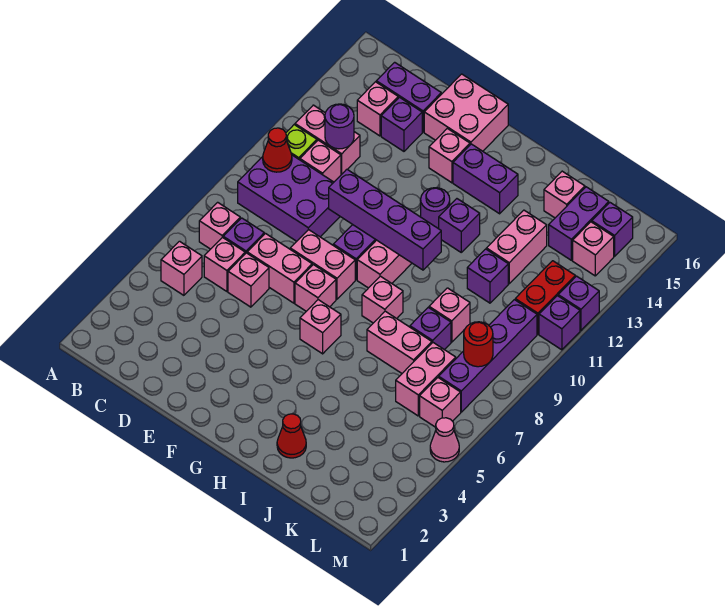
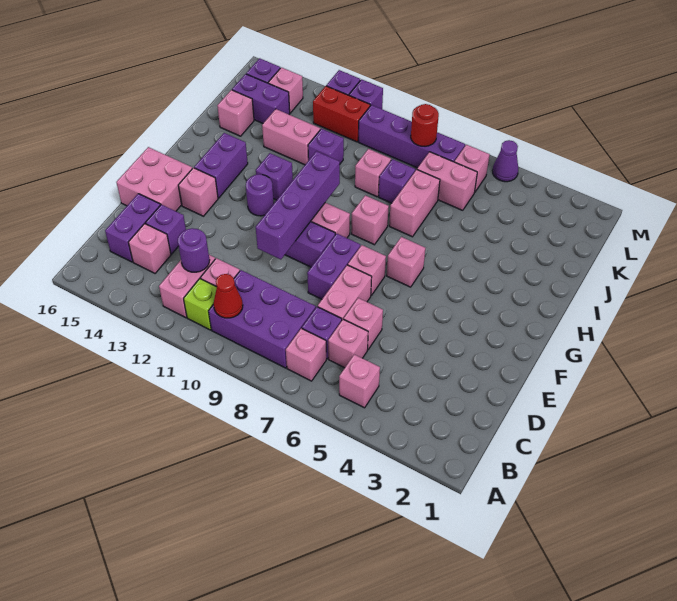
purple 2x3 brick [238,155,340,241] -> purple 2x3 brick turned to [209,270,316,368]
pink 1x2 brick [290,230,355,299] -> purple 1x2 brick [307,234,360,299]
red 1x1 cone [277,414,306,458] -> none
pink 1x1 cone [430,418,459,462] -> purple 1x1 cone [492,140,518,182]

